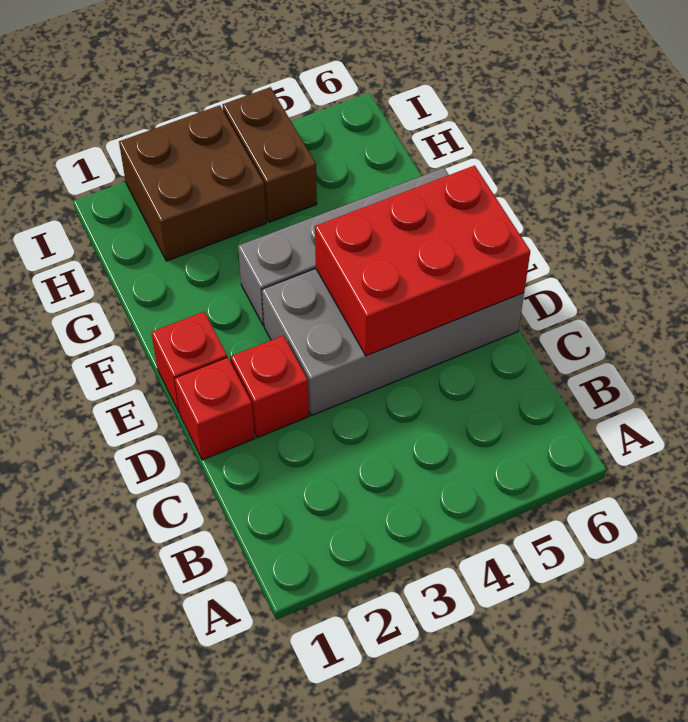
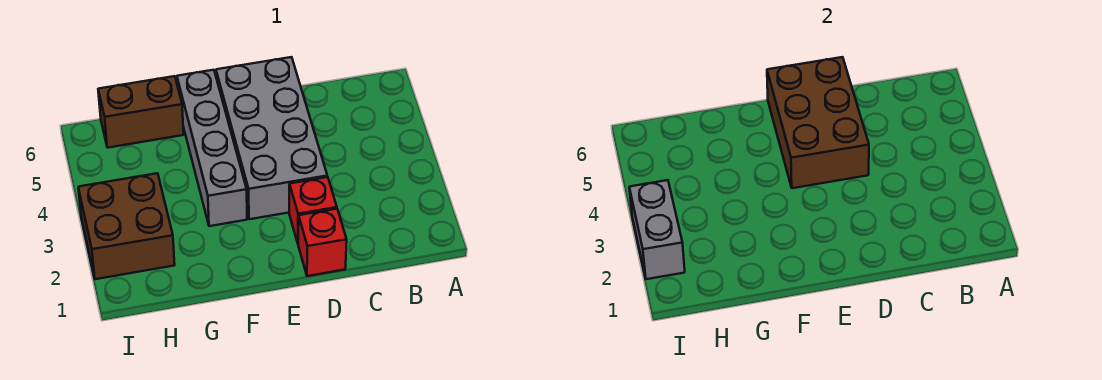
red 2x3 brick [315,166,530,356] -> brown 2x3 brick [767,57,869,188]
red 1x1 brick [151,312,227,413] -> none
brown 1x2 brick [223,87,317,222] -> brown 1x2 brick moved to [98,76,184,148]
none -> grey 1x2 brick [629,180,685,279]

